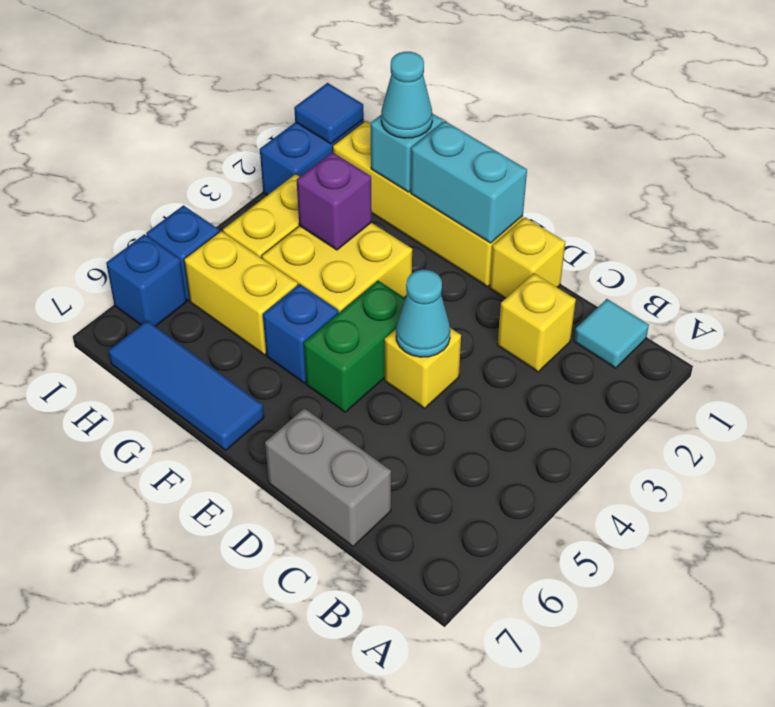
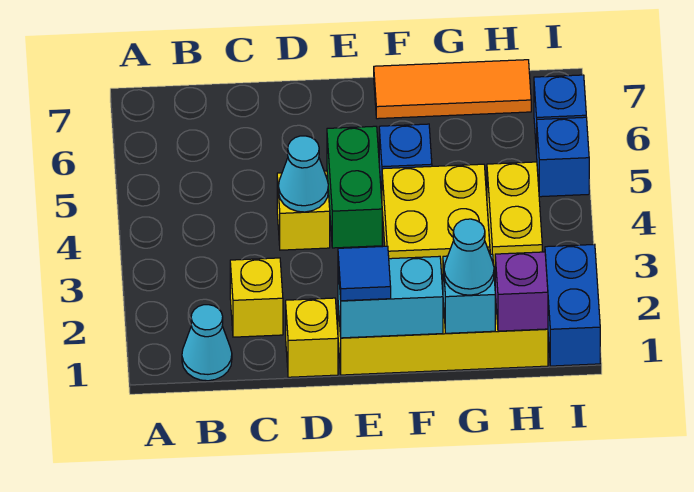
cyan 1x1 tile [574,299,649,368] -> cyan 1x1 cone [182,305,232,381]
grey 1x2 brick [265,408,391,546] -> none
blue 1x3 tile [108,321,264,450] -> orange 1x3 tile [374,60,531,119]
purple 1x1 brick [297,152,372,250] -> purple 1x1 brick moved to [495,252,548,331]
yellow 1x2 brick [184,231,298,355] -> none
blue 1x1 tile [294,83,364,144] -> blue 1x1 tile moved to [338,246,391,301]

